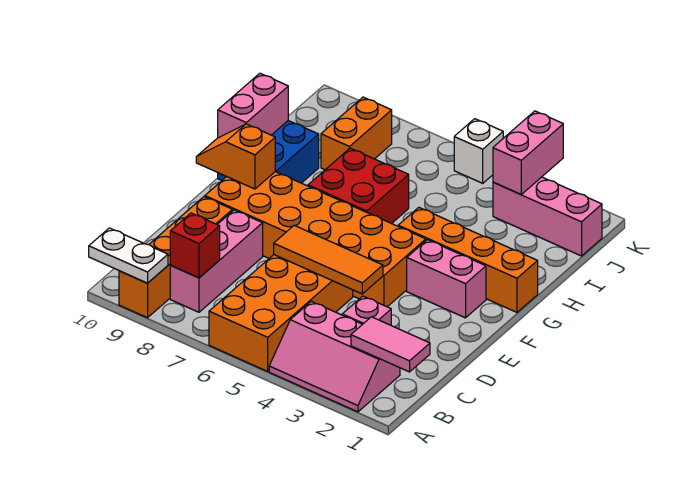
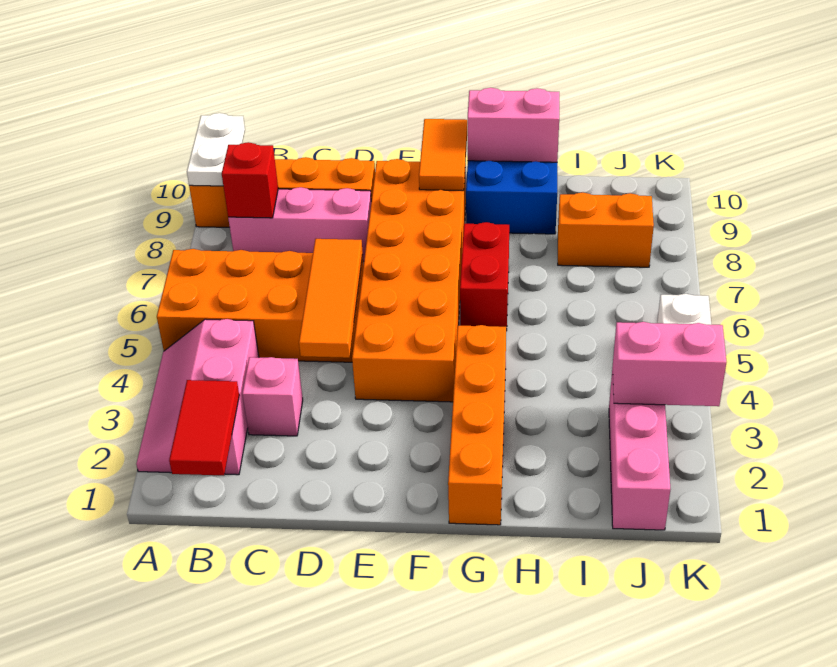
pink 1x2 tile [351,317,430,372] -> red 1x2 tile [169,380,239,476]
pink 1x2 brick [407,240,486,318] -> none
orange 1x2 slope [196,124,275,189] -> orange 1x2 tile [419,119,467,191]
red 2x2 brick [308,148,409,224] -> red 1x2 brick [460,222,509,331]

